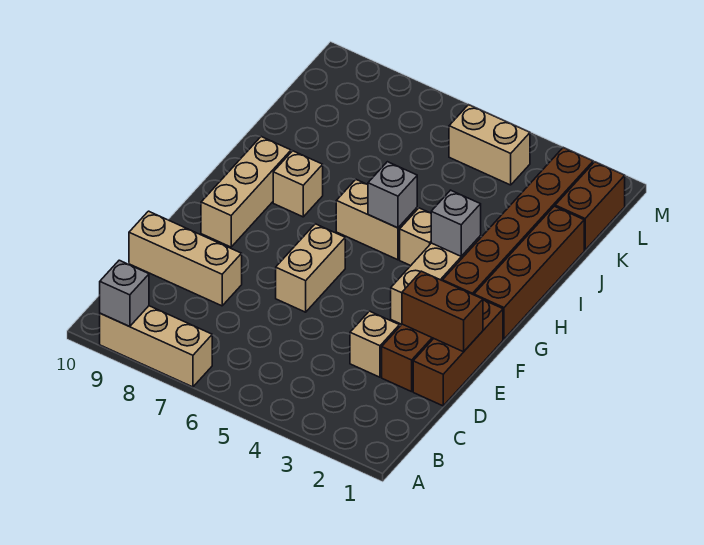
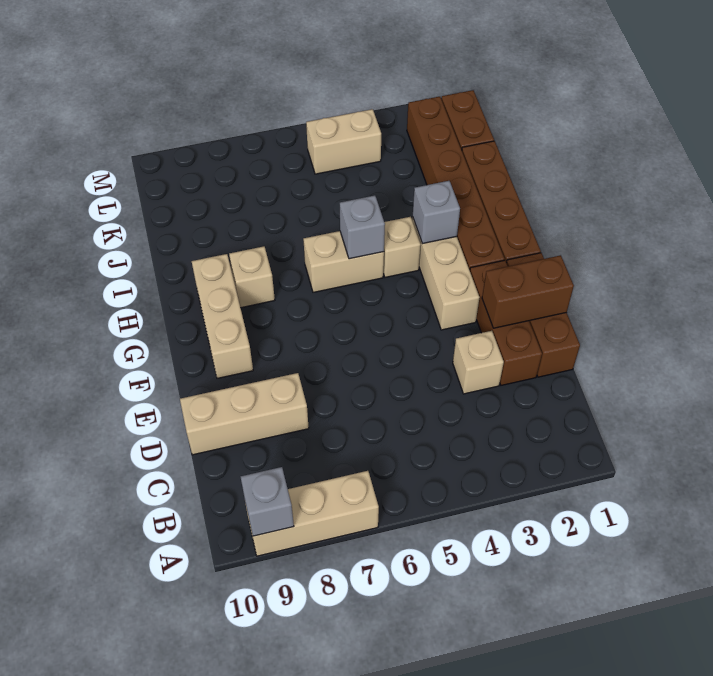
tan 1x2 brick [276,224,345,312] -> none

